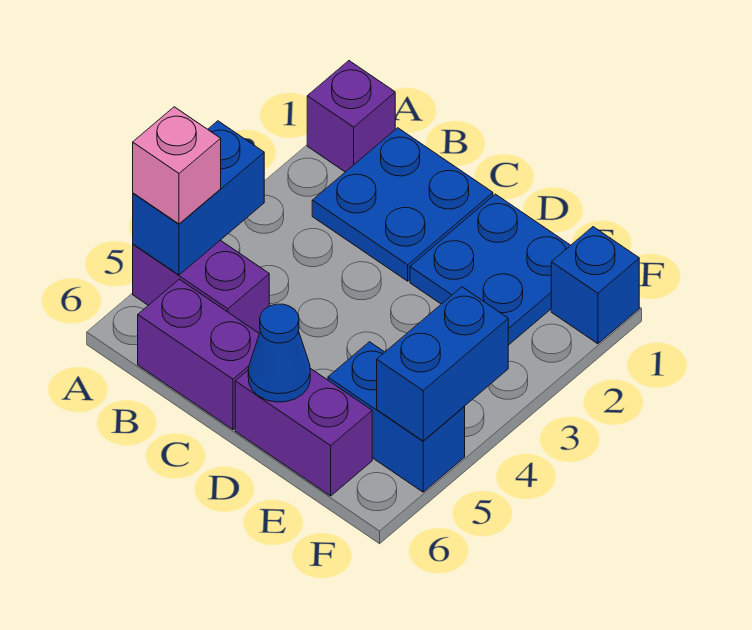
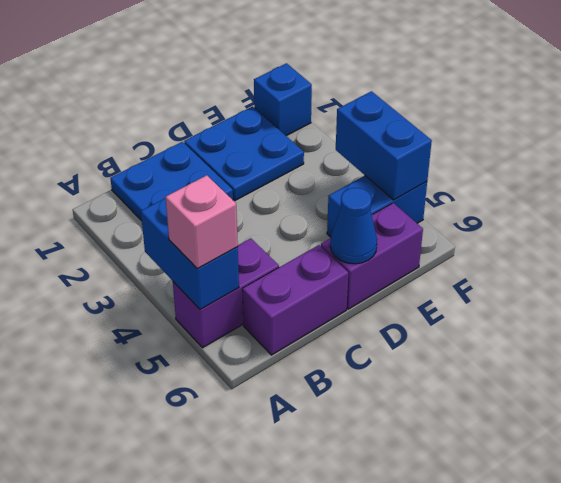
purple 1x1 brick [307,61,395,172] -> none

